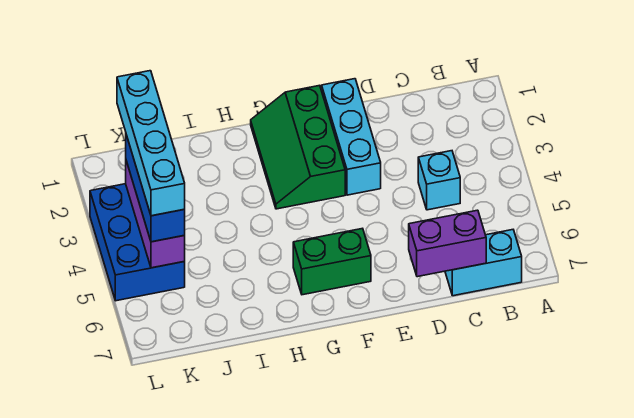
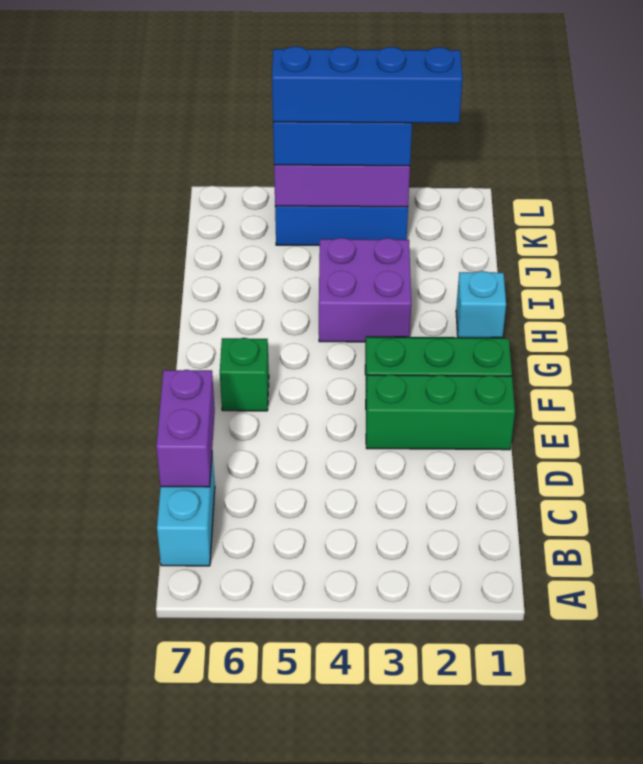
cyan 1x1 brick [418,151,460,210] -> cyan 1x1 brick moved to [456,271,506,338]
cyan 1x3 brick [322,79,381,195] -> green 1x3 brick [366,375,515,450]
green 1x2 brick [293,228,371,295] -> green 1x1 brick [220,338,269,411]
none -> purple 2x2 brick [319,238,411,342]
cyan 1x4 brick [117,71,185,216] -> blue 1x4 brick [272,46,463,123]

